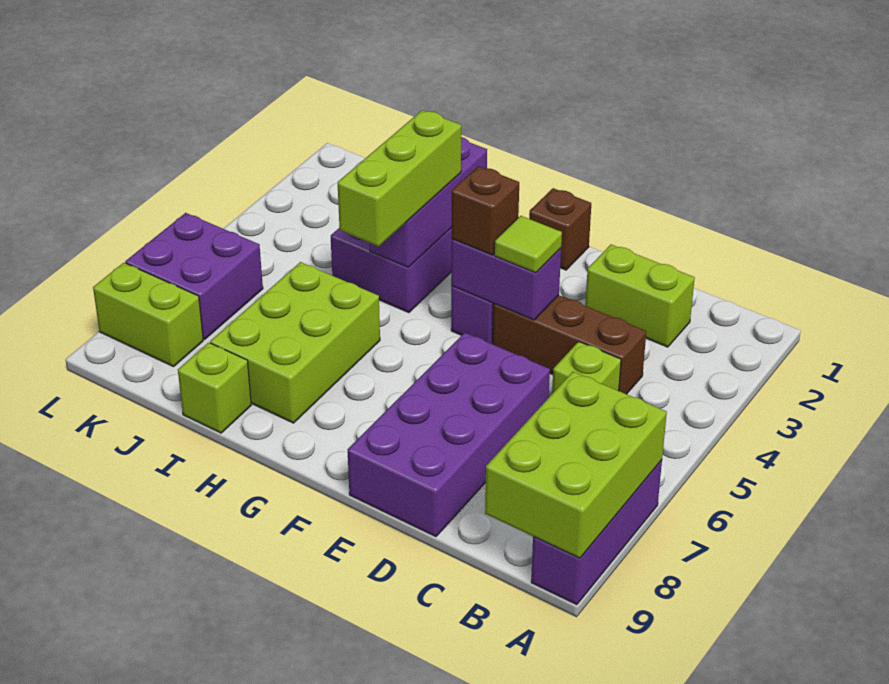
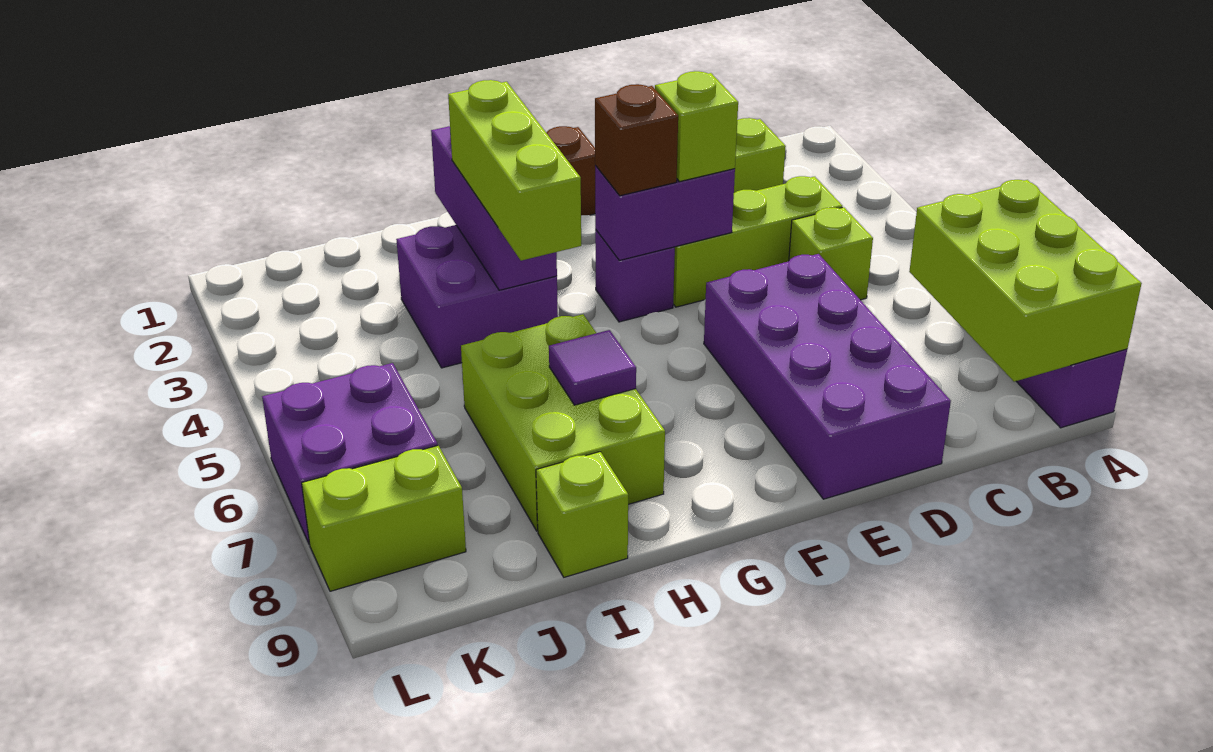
brown 1x3 brick [493,295,646,394] -> lime 1x3 brick [673,176,842,307]
lime 1x1 tile [494,216,562,273] -> lime 1x1 brick [655,71,738,182]
none -> purple 1x1 tile [549,330,636,405]

